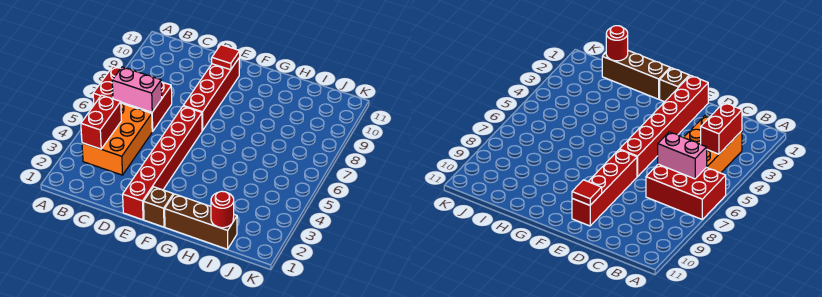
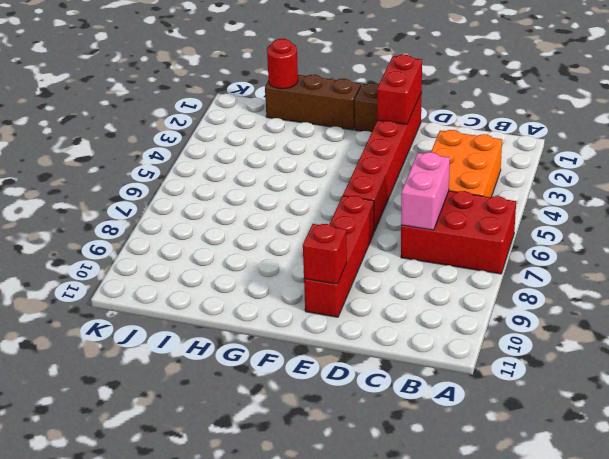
red 1x2 brick [81,95,121,149] -> red 1x2 brick moved to [377,55,422,124]
pink 1x2 brick [112,67,162,112] -> pink 1x2 brick turned to [401,152,450,230]
red 1x1 tile [212,45,240,70] -> red 1x1 brick [303,224,347,284]

